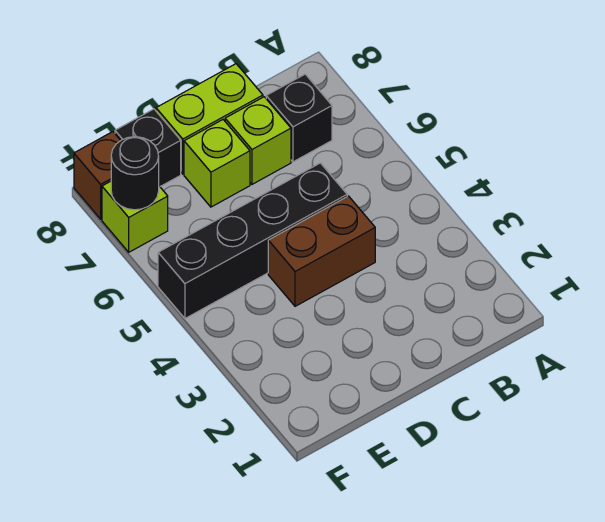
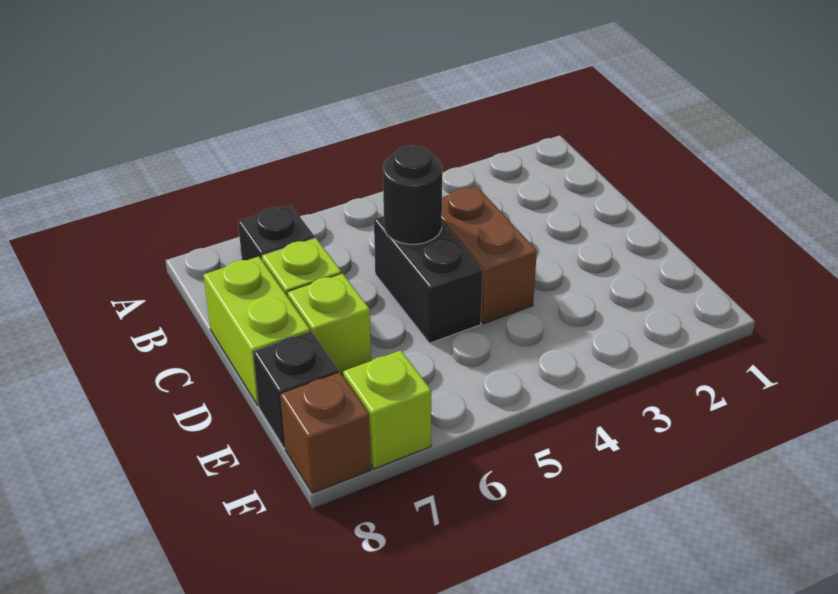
black 1x4 brick [158,163,347,318] -> black 1x2 brick [374,216,483,343]
black 1x1 round brick [111,137,159,210] -> black 1x1 round brick moved to [383,145,442,244]

